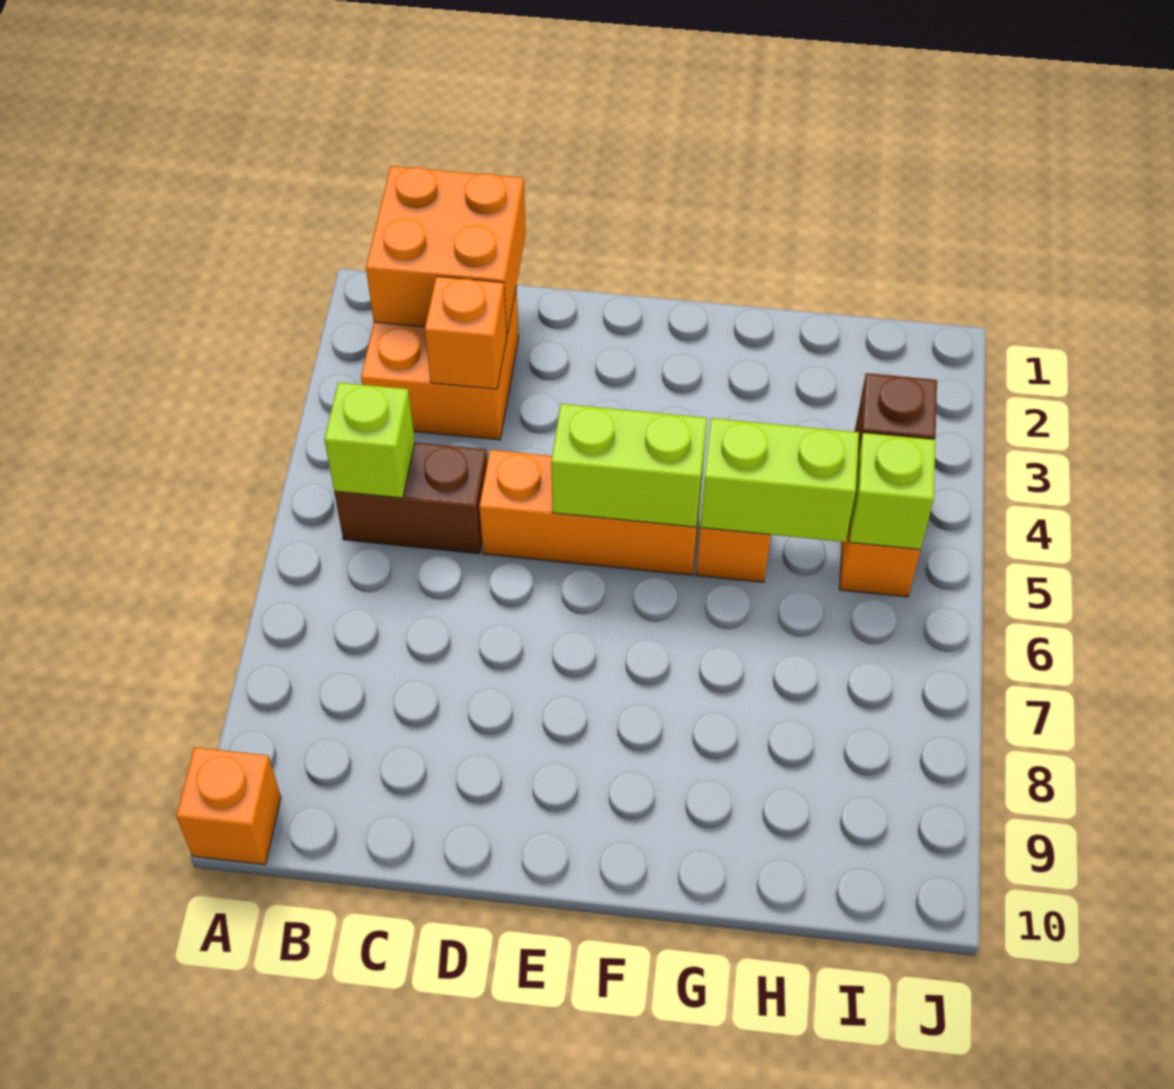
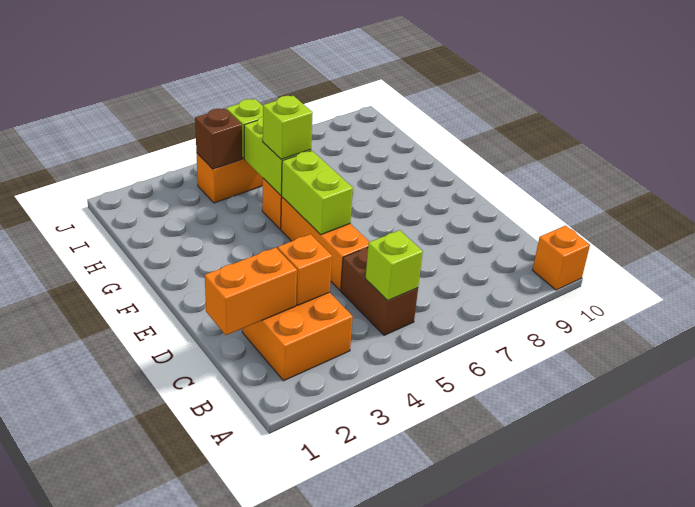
orange 2x2 brick [366,166,526,333] -> orange 1x2 brick [205,248,297,335]
none -> lime 1x1 brick [263,96,313,159]

